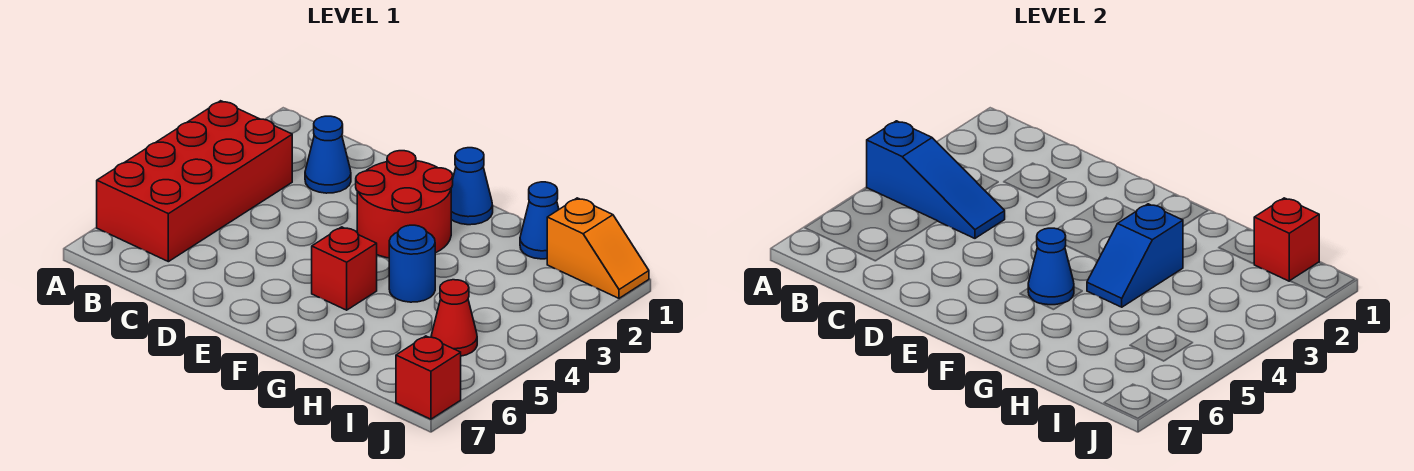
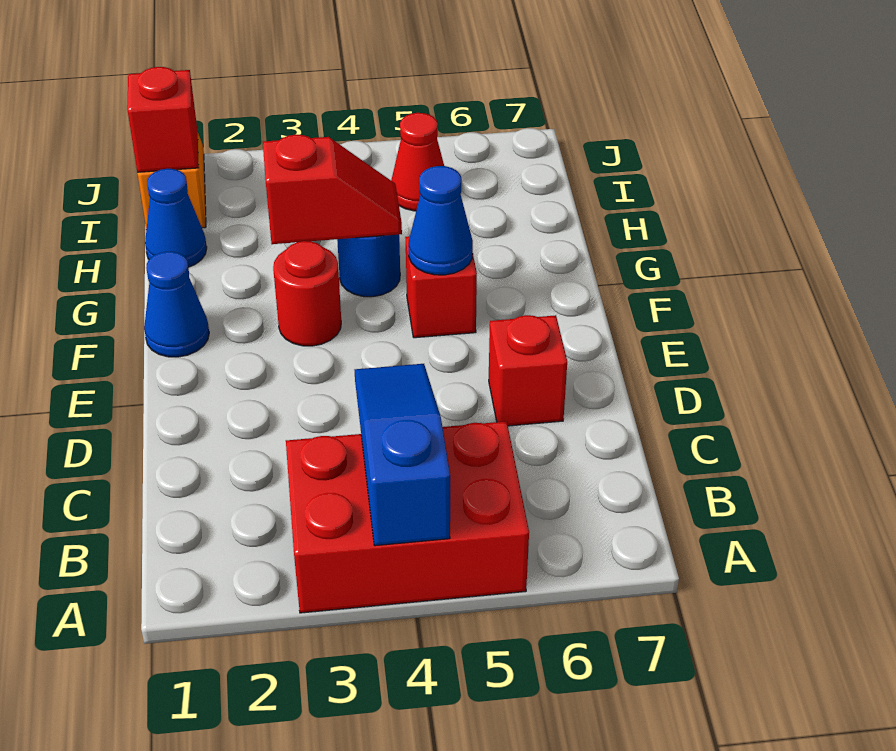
red 2x4 brick [97,101,292,262] -> red 2x3 brick [286,421,529,613]
blue 1x1 cone [305,116,351,193] -> none
red 2x2 round brick [356,151,453,258] -> red 1x1 round brick [273,241,341,346]
blue 1x2 slope [1087,204,1183,307] -> red 1x2 slope [263,135,402,244]
red 1x1 brick [396,336,461,419] -> red 1x1 brick moved to [489,315,567,426]

